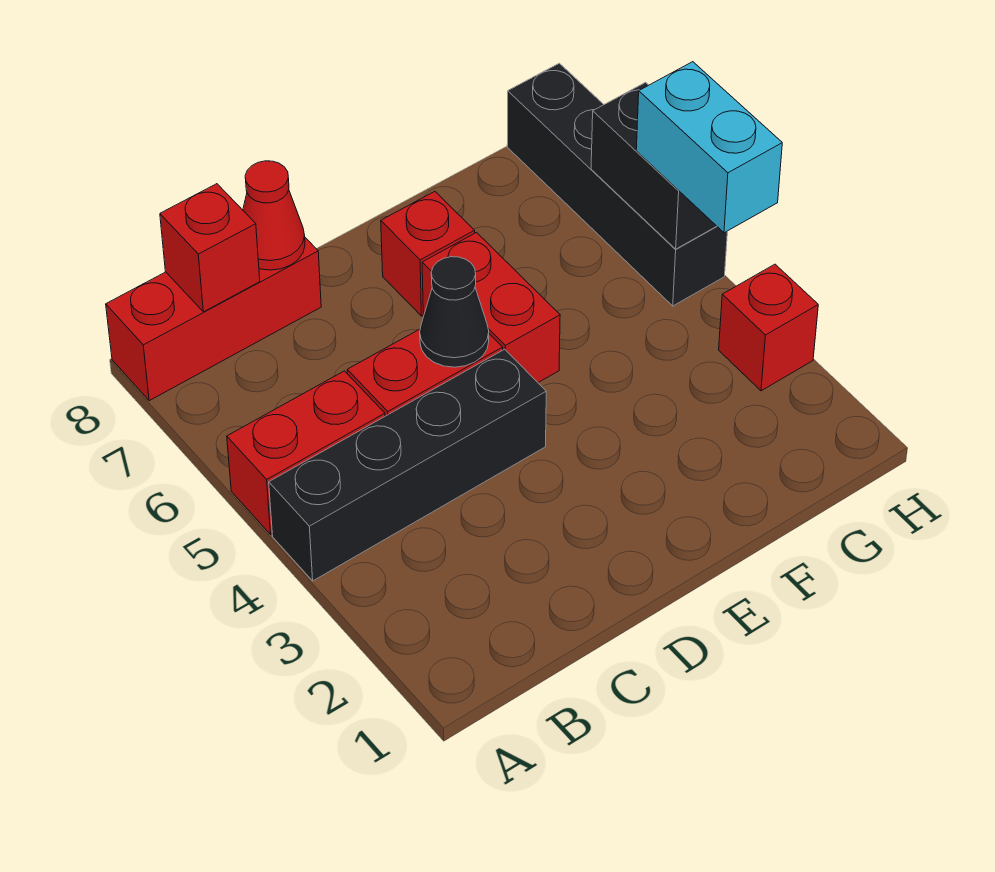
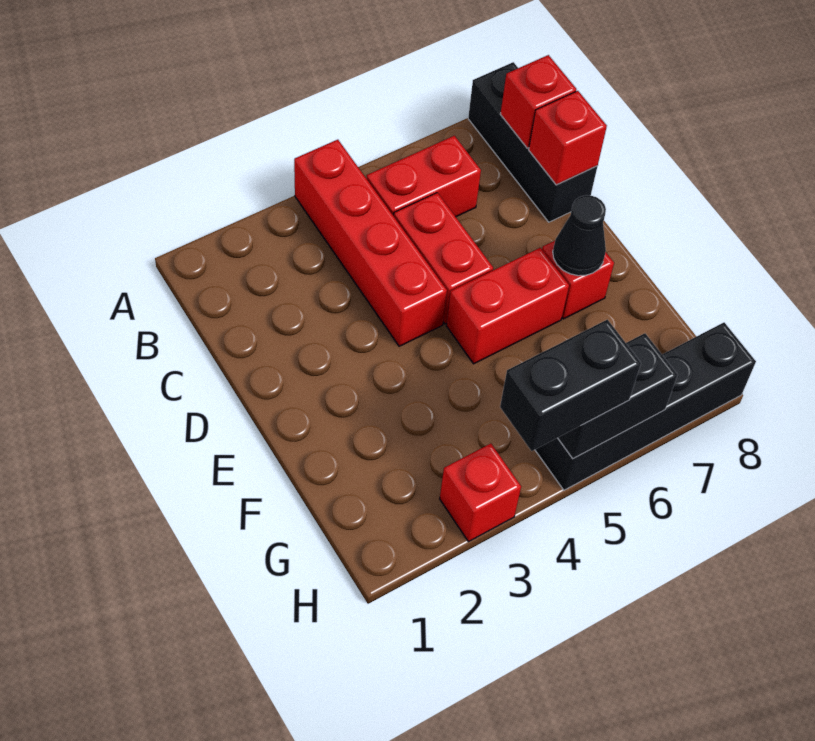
black 1x4 brick [269,349,546,581] -> red 1x4 brick [294,140,447,346]
red 1x2 brick [227,371,385,534] -> red 1x2 brick turned to [367,136,481,217]
red 1x3 brick [106,238,321,401] -> black 1x3 brick [468,62,597,222]
red 1x1 cone [243,161,305,270] -> red 1x1 brick [529,91,607,185]
black 1x1 cone [420,257,489,367] -> black 1x1 cone moved to [553,195,606,276]
cyan 1x2 brick [636,62,782,233] -> black 1x2 brick [500,320,641,451]

